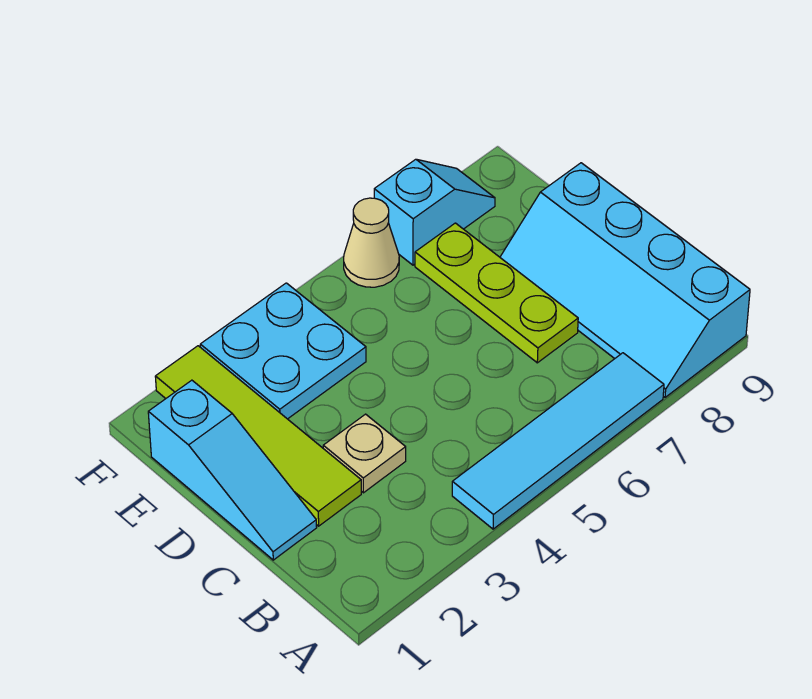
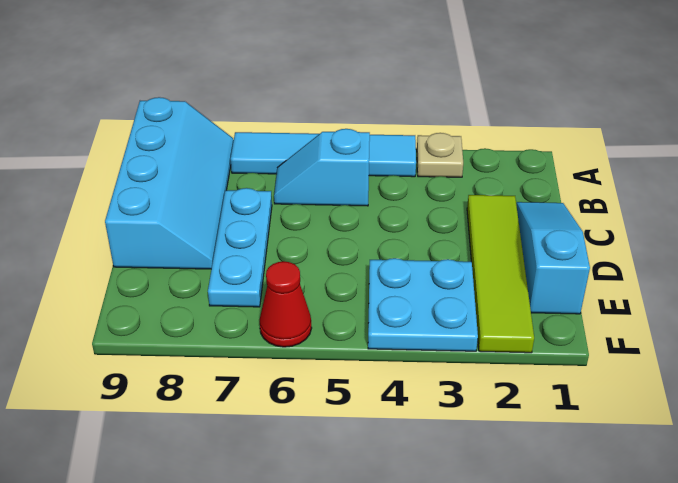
tan 1x1 plate [323,414,406,493] -> tan 1x1 plate moved to [417,133,463,177]
lime 1x3 plate [415,223,578,363] -> cyan 1x3 plate [208,188,272,307]
tan 1x1 cone [344,198,399,287] -> red 1x1 cone [260,262,312,347]
cyan 1x2 slope [374,159,495,265] -> cyan 1x2 slope moved to [274,129,370,206]

